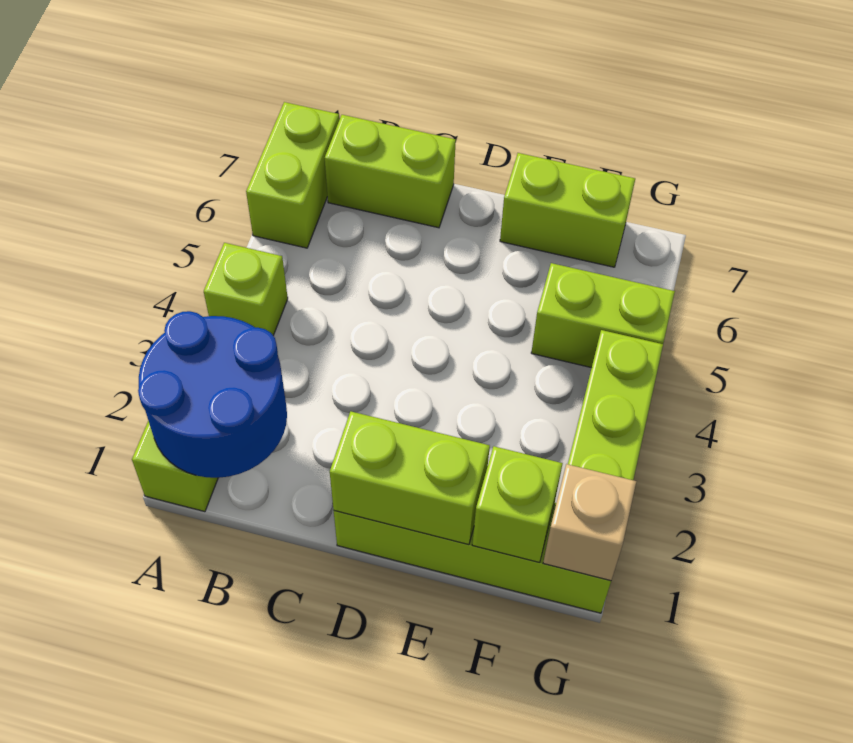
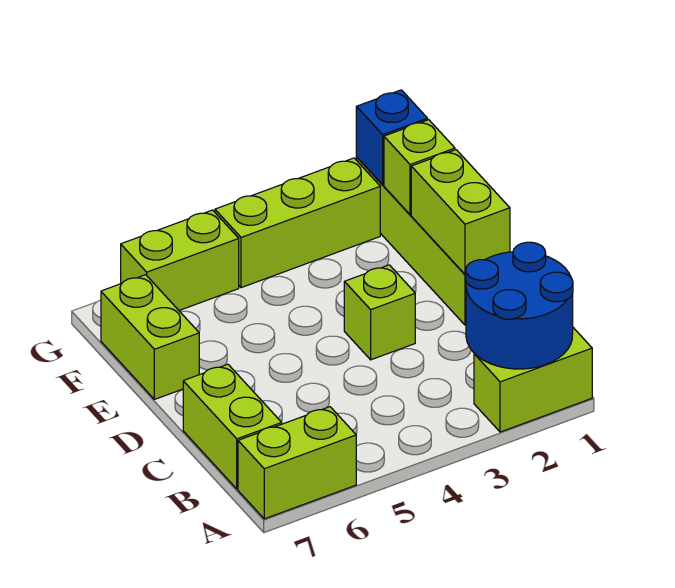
lime 1x1 brick [204,243,288,336] -> lime 1x1 brick moved to [344,265,415,360]
lime 1x2 brick [531,263,675,368] -> lime 1x2 brick turned to [121,210,239,310]
tan 1x1 brick [543,464,636,581] -> blue 1x1 brick [356,90,428,185]

